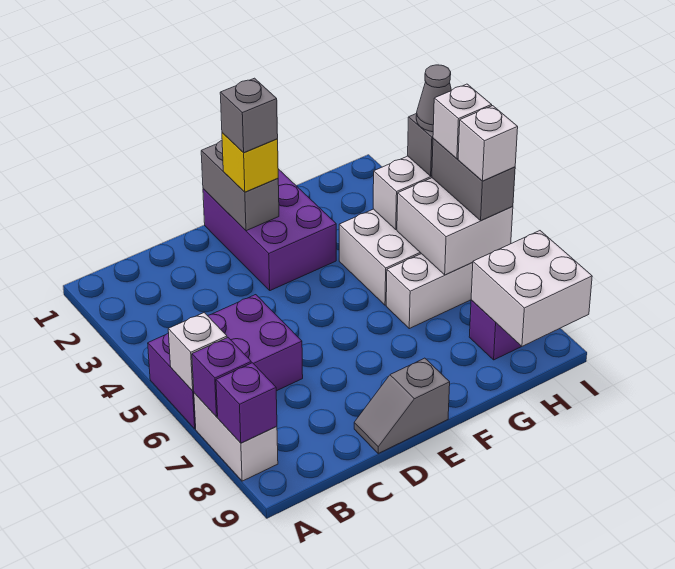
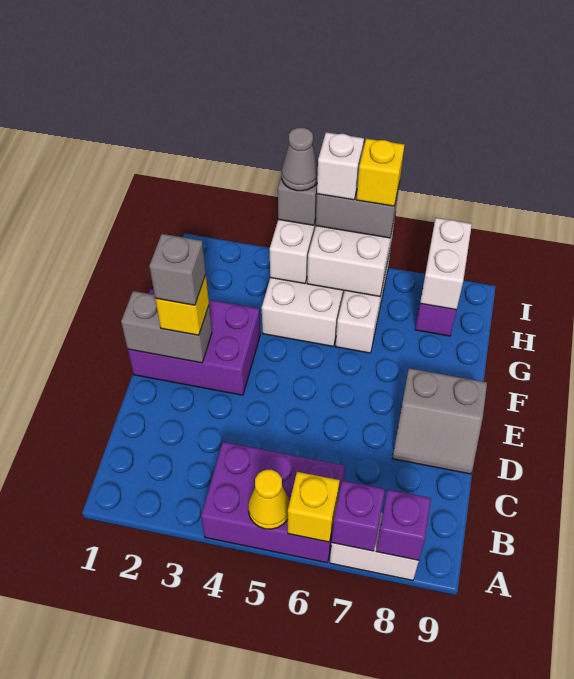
purple 2x3 brick [148,295,303,429] -> purple 2x3 brick turned to [201,442,345,563]
none -> yellow 1x1 cone [248,470,290,529]
white 1x1 brick [168,313,227,391] -> yellow 1x1 brick [288,472,340,542]
grey 1x2 slope [354,358,450,453] -> grey 2x2 slope [392,368,487,474]
white 2x2 brick [471,231,592,346] -> white 1x2 brick [420,218,472,310]
white 1x1 brick [458,106,518,181] -> yellow 1x1 brick [356,139,405,206]

